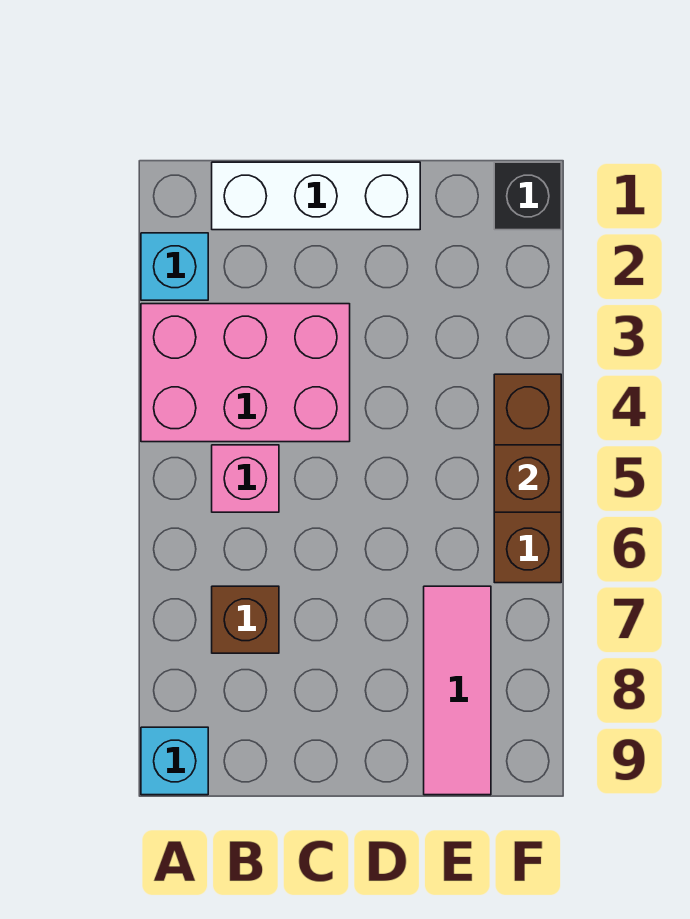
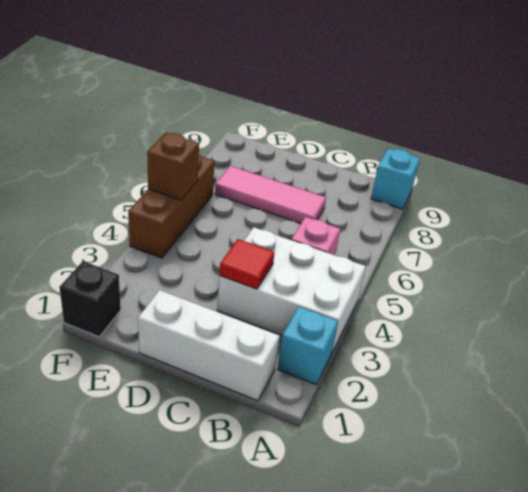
pink 2x3 brick [141,304,350,442] -> white 2x3 brick [217,227,366,354]
brown 1x1 brick [212,586,279,653] -> none
none -> red 1x1 tile [220,239,274,289]
pink 1x3 tile [424,586,491,795] -> pink 1x3 tile turned to [215,166,326,224]

